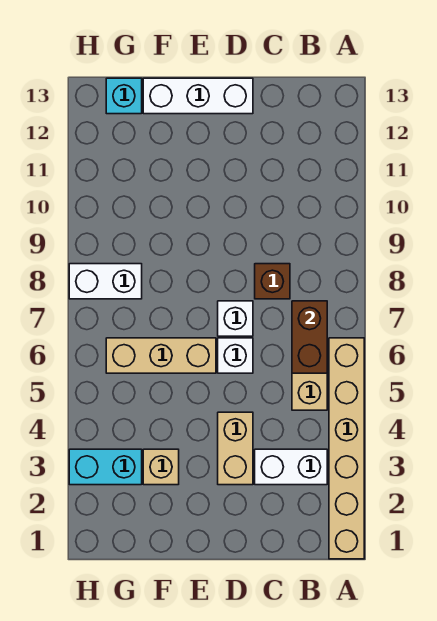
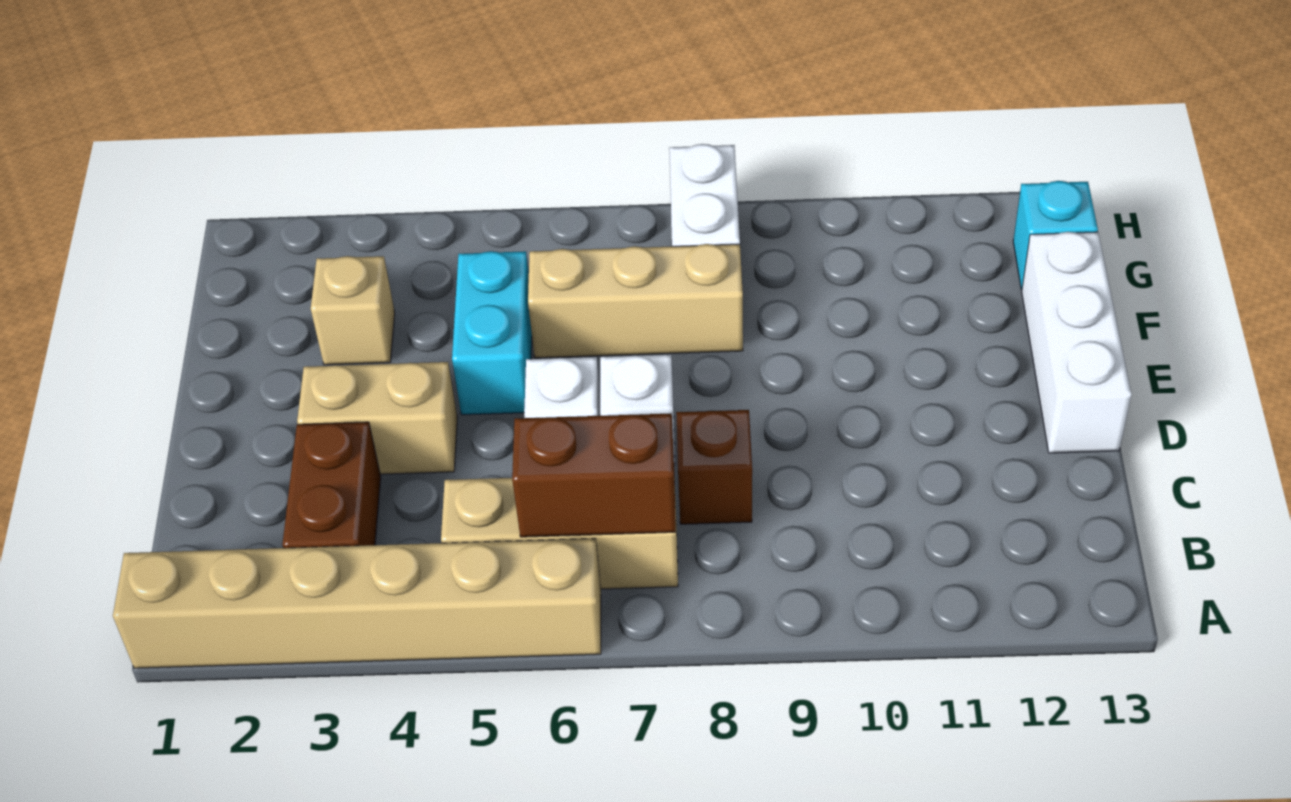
white 1x2 brick [255,449,327,485] -> brown 1x2 brick [282,422,381,548]
tan 1x3 brick [106,338,216,373] -> tan 1x3 brick turned to [528,244,743,358]
cyan 1x2 brick [69,449,142,485] -> cyan 1x2 brick moved to [452,251,532,415]

